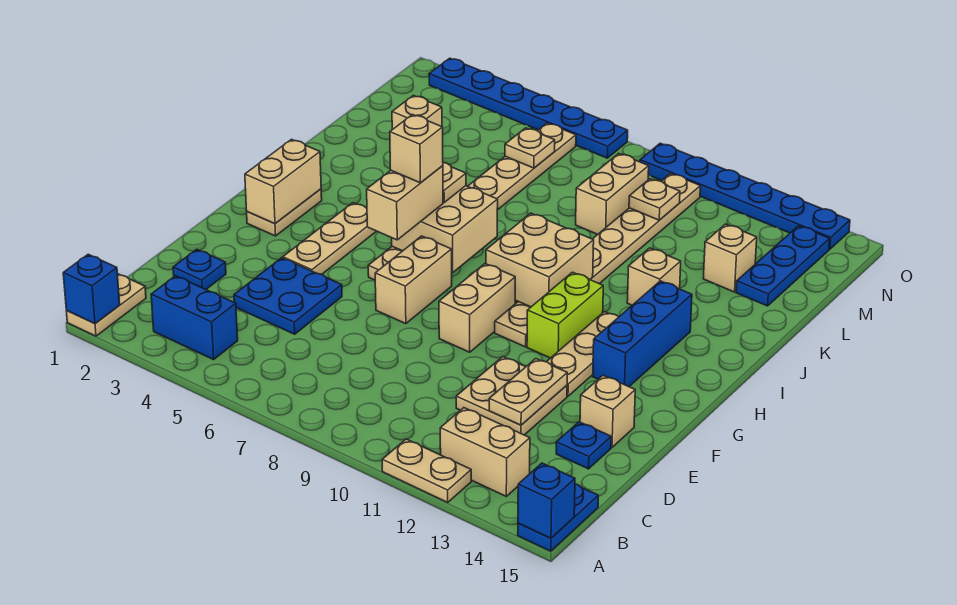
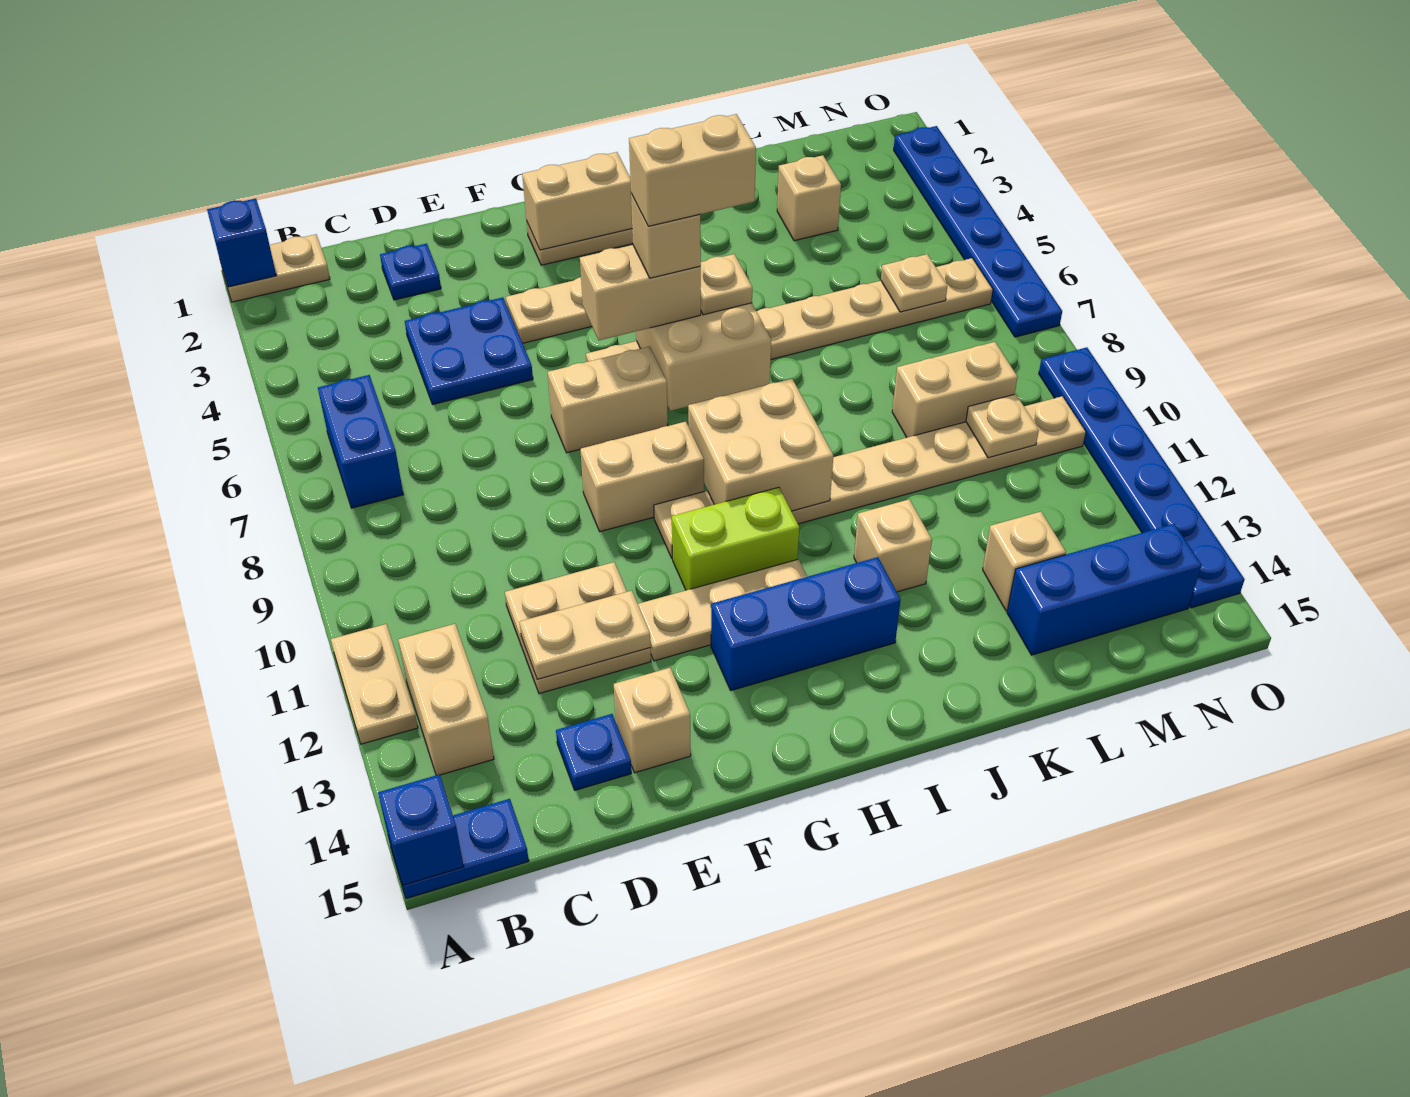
blue 1x2 brick [151,276,238,360] -> blue 1x2 brick moved to [318,375,403,508]
none -> tan 1x2 brick [629,114,756,226]
blue 1x3 plate [736,226,830,306] -> blue 1x3 brick [1007,524,1202,655]

